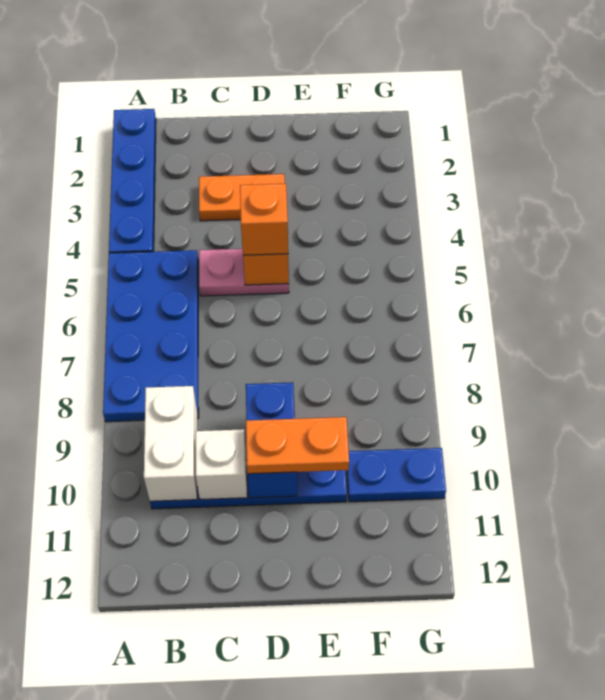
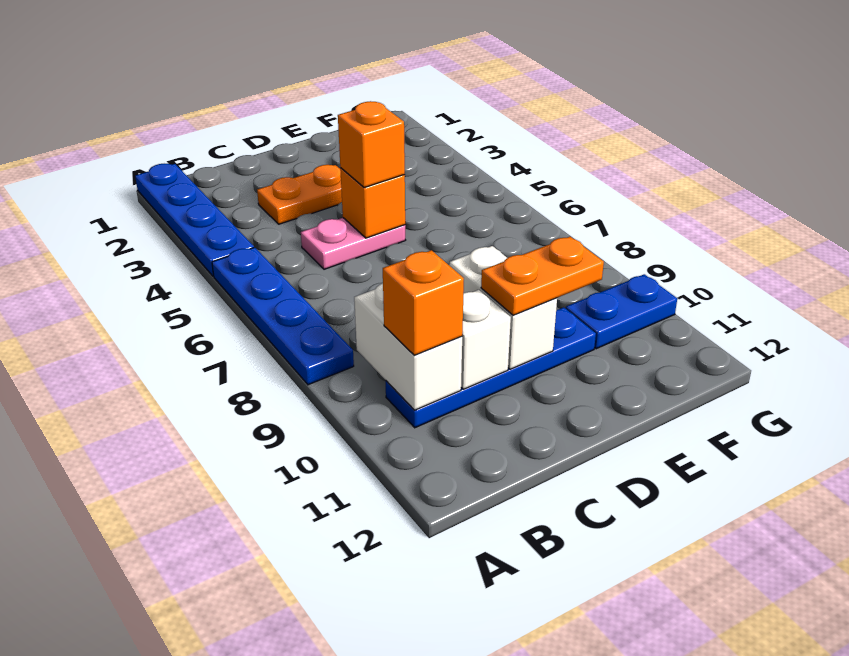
blue 2x4 plate [103,250,199,422] -> blue 1x4 plate [212,247,354,385]
none -> orange 1x1 brick [383,250,464,355]
blue 1x2 brick [246,382,297,498] -> white 1x2 brick [449,246,557,369]

